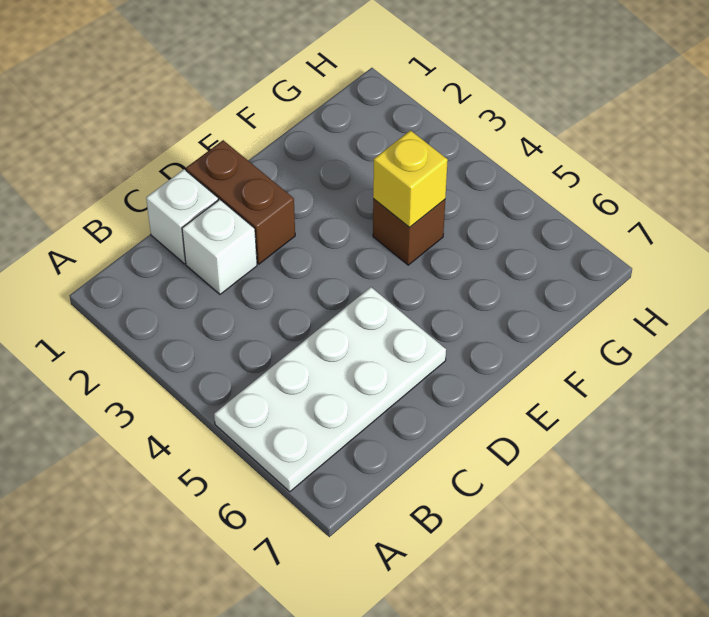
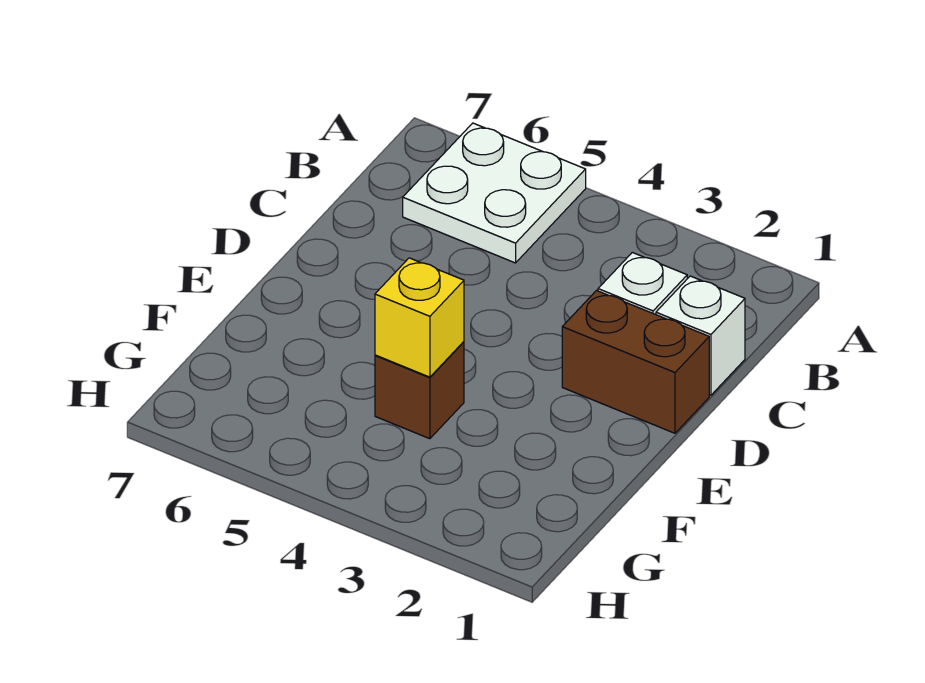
white 2x4 plate [214,287,446,492] -> white 2x2 plate [403,123,586,263]

